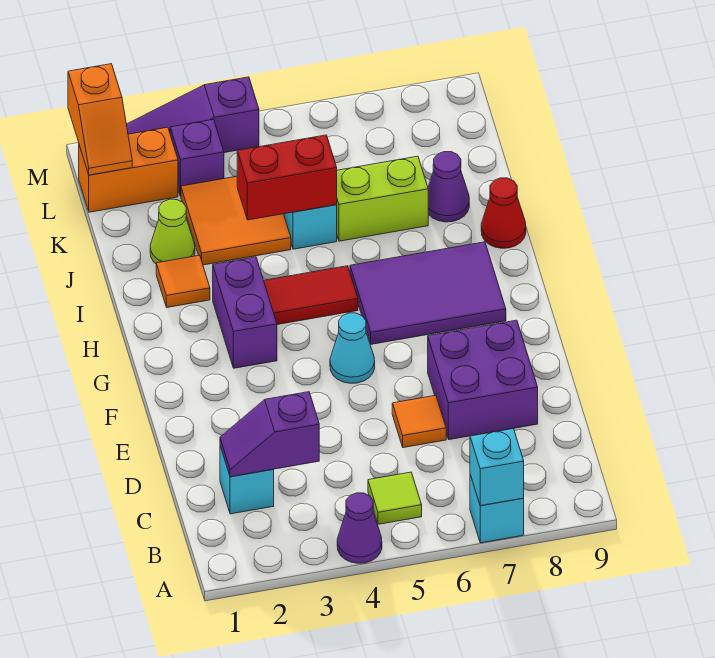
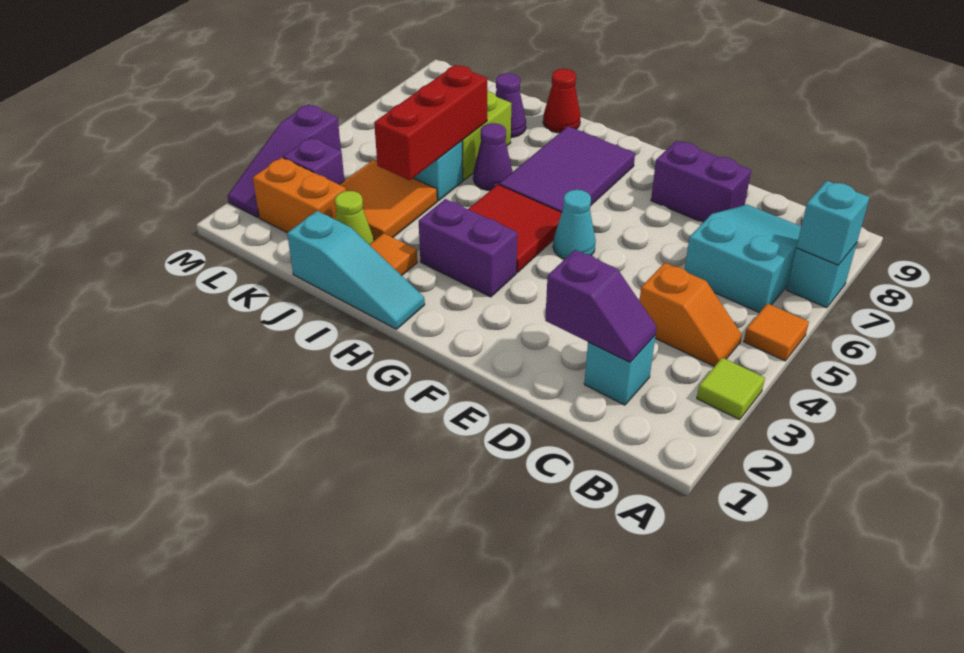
purple 1x1 cone [337,493,382,563] -> purple 1x1 cone moved to [473,123,513,190]
lime 1x1 tile [368,472,422,524] -> lime 1x1 tile moved to [697,358,765,420]
none -> cyan 2x3 slope [685,204,801,313]
purple 1x2 slope [220,392,319,477] -> purple 1x2 slope turned to [545,250,657,362]
orange 1x1 tile [392,395,446,448] -> orange 1x1 tile moved to [744,303,809,361]
purple 2x2 brick [428,320,538,440] -> purple 1x2 brick [651,141,751,222]
none -> cyan 1x3 slope [287,211,425,329]
red 1x2 tile [264,266,358,325] -> red 2x2 tile [468,184,562,272]
red 1x2 brick [237,135,337,220] -> red 1x3 brick [374,65,487,180]
orange 1x2 brick [79,127,178,212] -> orange 1x2 brick turned to [253,157,346,233]
orange 1x2 slope [68,64,132,175] -> orange 1x2 slope moved to [640,263,742,366]

